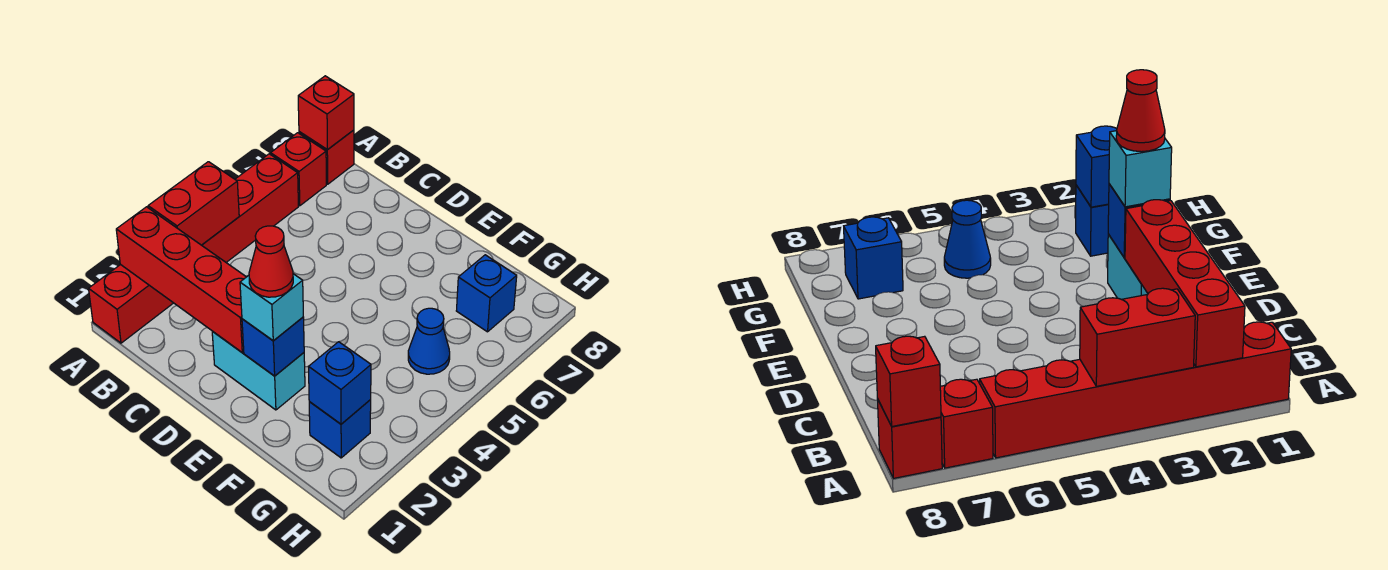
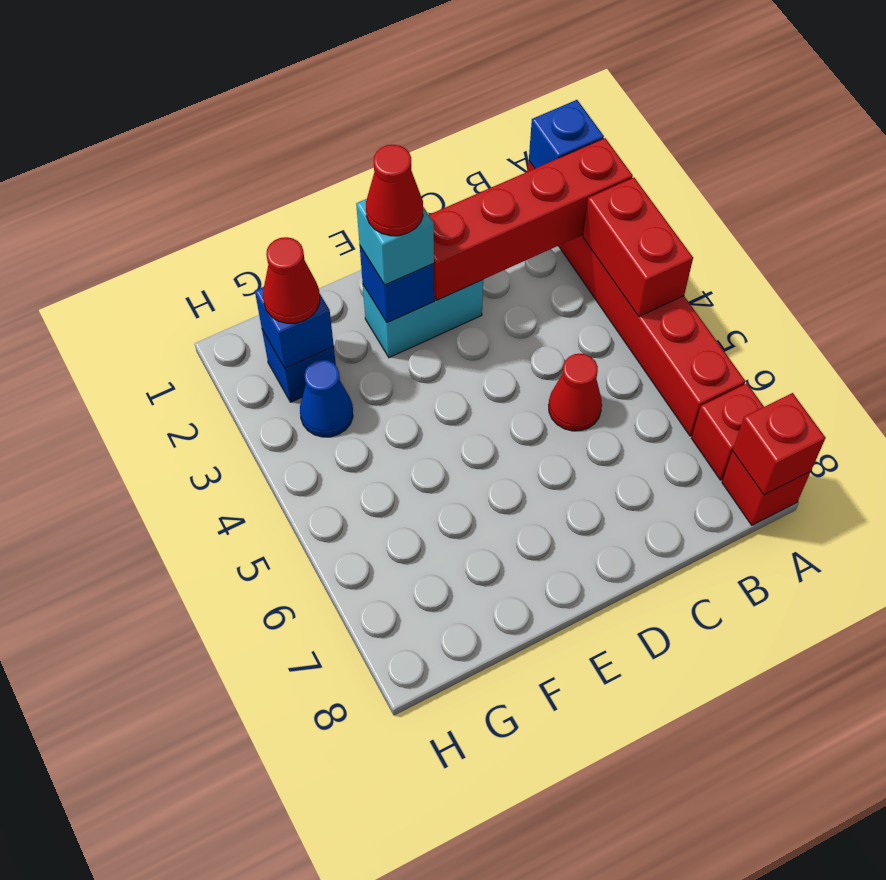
none -> red 1x1 cone [549,354,602,431]
none -> red 1x1 cone [263,237,320,323]
blue 1x1 cone [408,308,450,374] -> blue 1x1 cone moved to [300,360,353,437]
blue 1x1 brick [456,255,517,332] -> blue 1x1 brick moved to [529,100,604,169]

